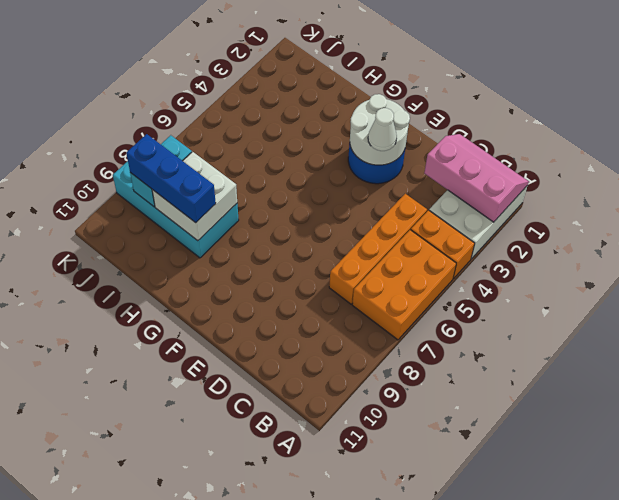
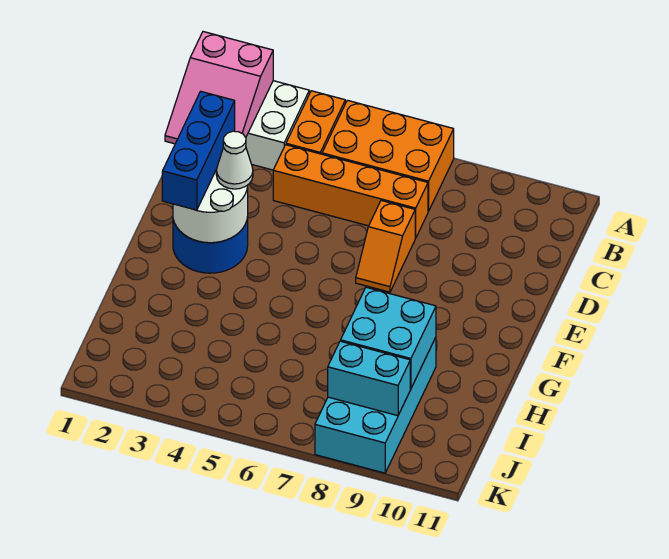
pink 2x3 slope [424,134,529,222] -> pink 2x3 slope turned to [165,32,273,144]
none -> orange 1x2 slope [356,201,415,292]
white 2x2 brick [152,152,237,241] -> cyan 2x2 brick [341,287,436,389]
blue 1x3 brick [126,134,216,223] -> blue 1x3 brick moved to [162,91,235,210]

